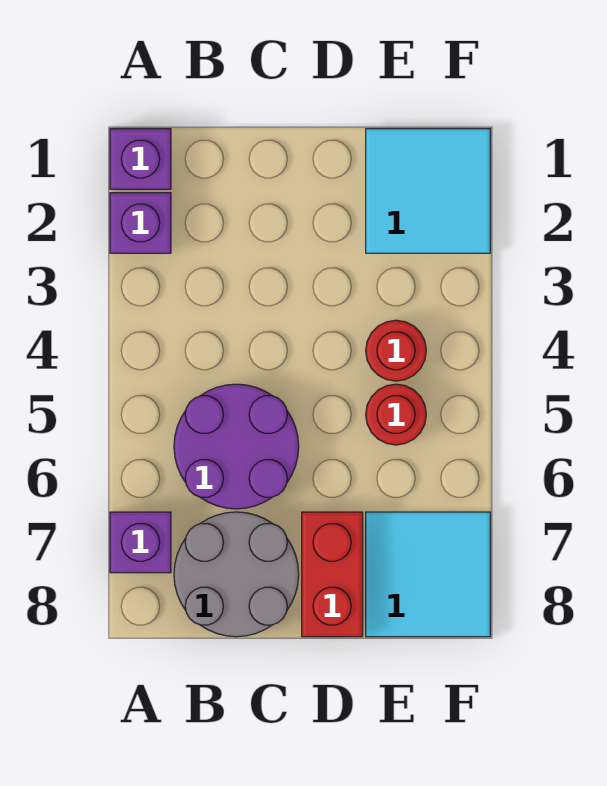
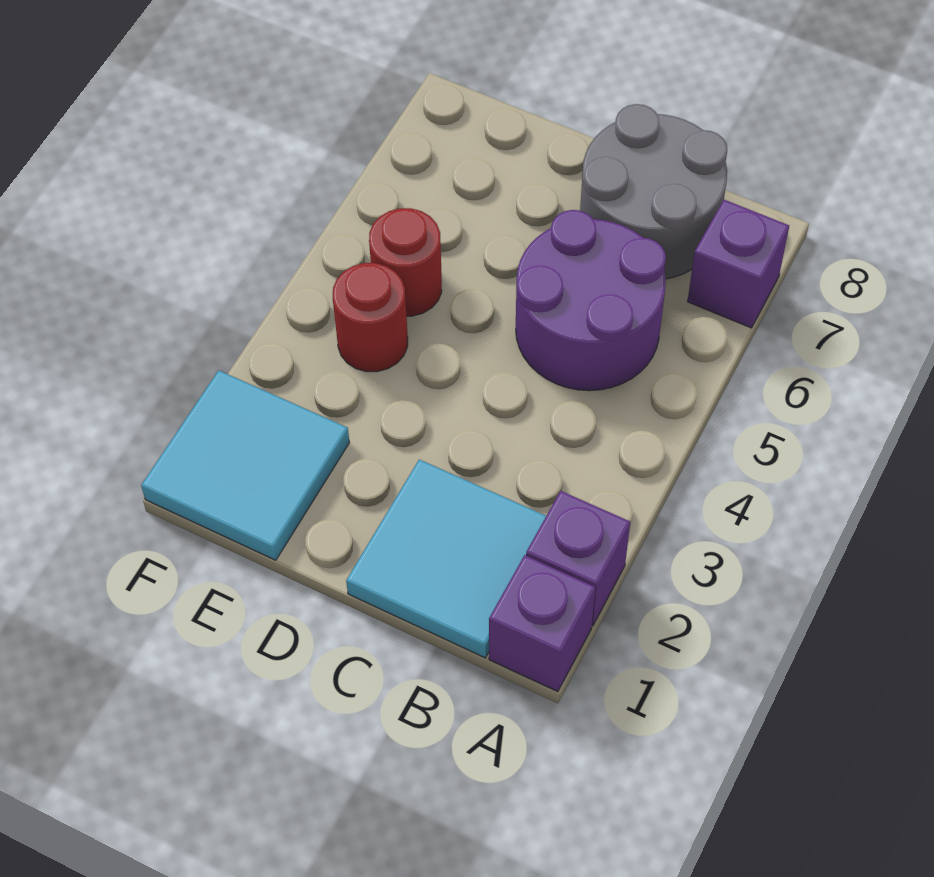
red 1x2 brick [302,512,363,637] -> none
cyan 2x2 tile [366,512,490,637] -> cyan 2x2 tile moved to [346,459,546,658]

